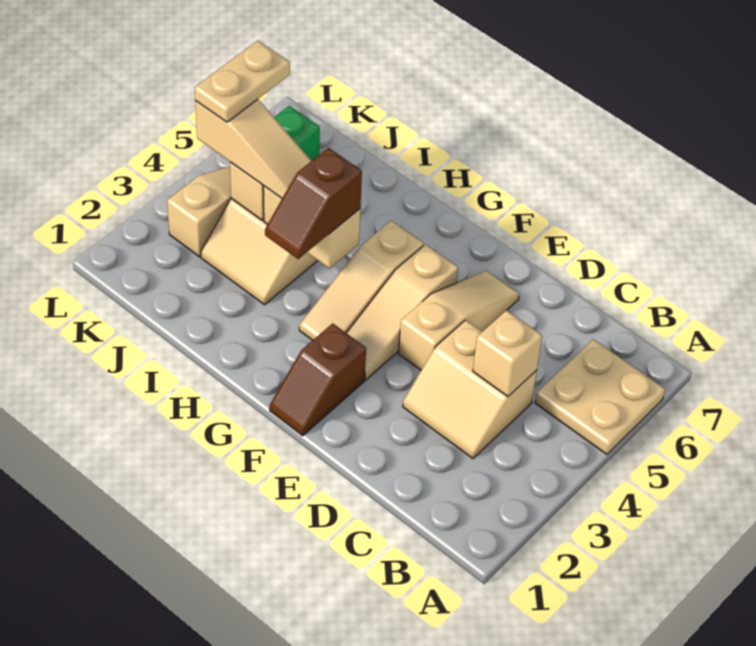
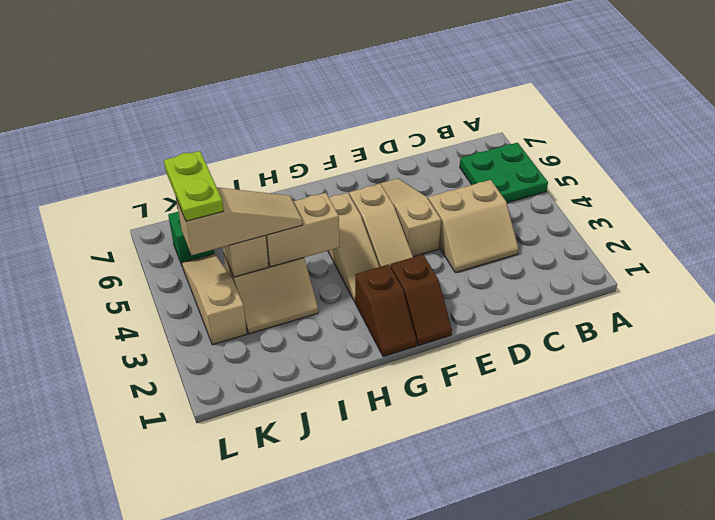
tan 2x2 plate [535,339,665,454] -> green 2x2 plate [460,143,548,203]
tan 1x1 brick [473,310,542,396] -> none
brown 1x2 slope [265,148,362,259] -> brown 1x2 slope moved to [355,264,417,357]
tan 1x2 plate [195,41,290,122] -> lime 1x2 plate [164,151,224,221]

